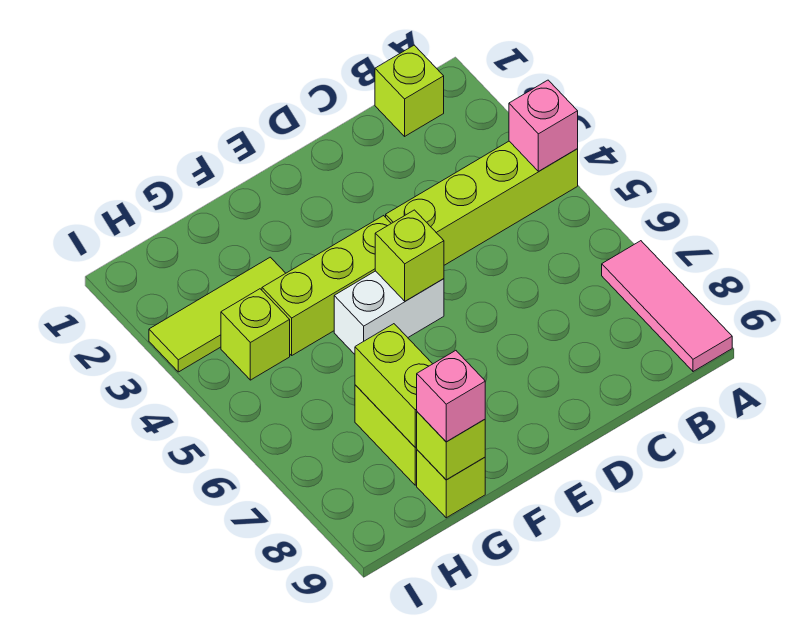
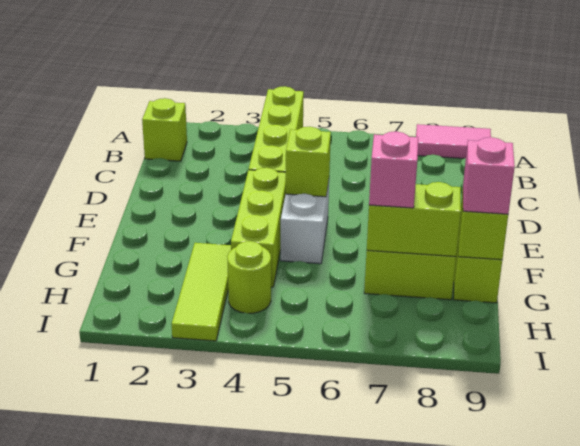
pink 1x1 brick [509,80,578,171] -> pink 1x1 brick moved to [369,131,418,208]
pink 1x3 tile [602,241,732,372] -> pink 1x2 tile [416,124,491,158]
lime 1x1 brick [221,289,290,380] -> lime 1x1 round brick [227,241,271,313]

